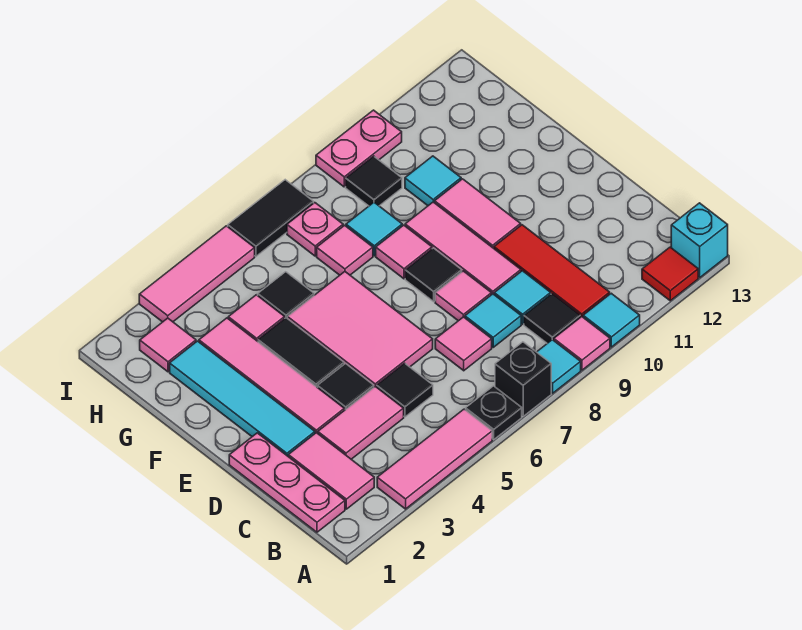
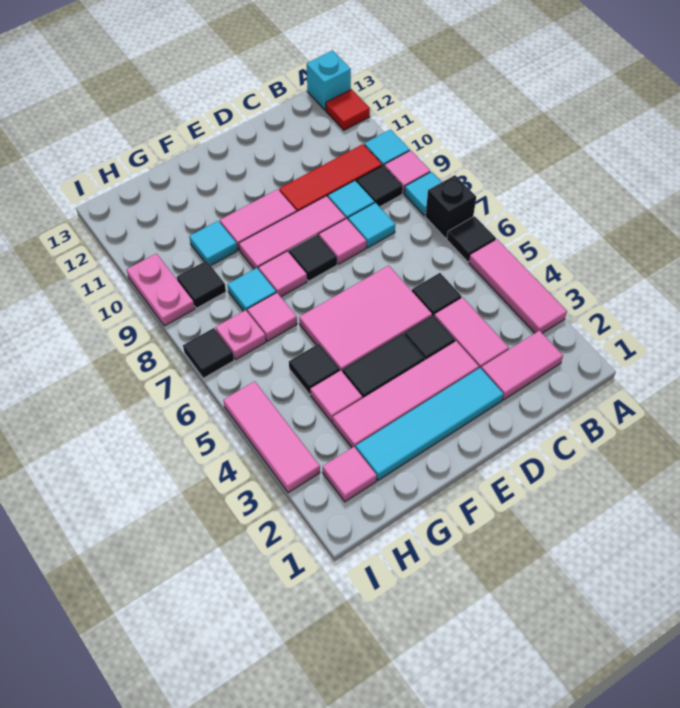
black 1x1 plate [466,386,522,439] -> black 1x1 tile [447,216,496,262]
pink 1x3 plate [229,433,345,532] -> none
pink 1x1 tile [435,317,492,371] -> none
black 1x2 tile [228,180,313,256] -> black 1x1 tile [183,328,234,378]

